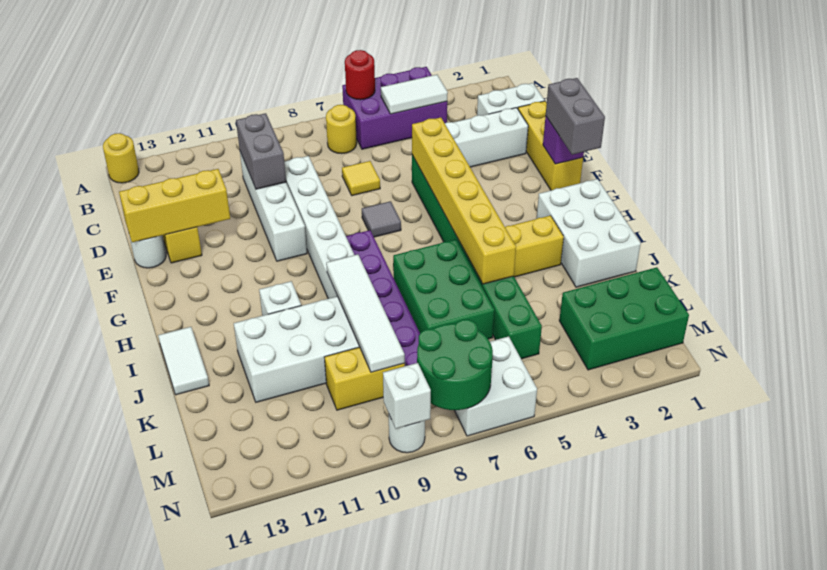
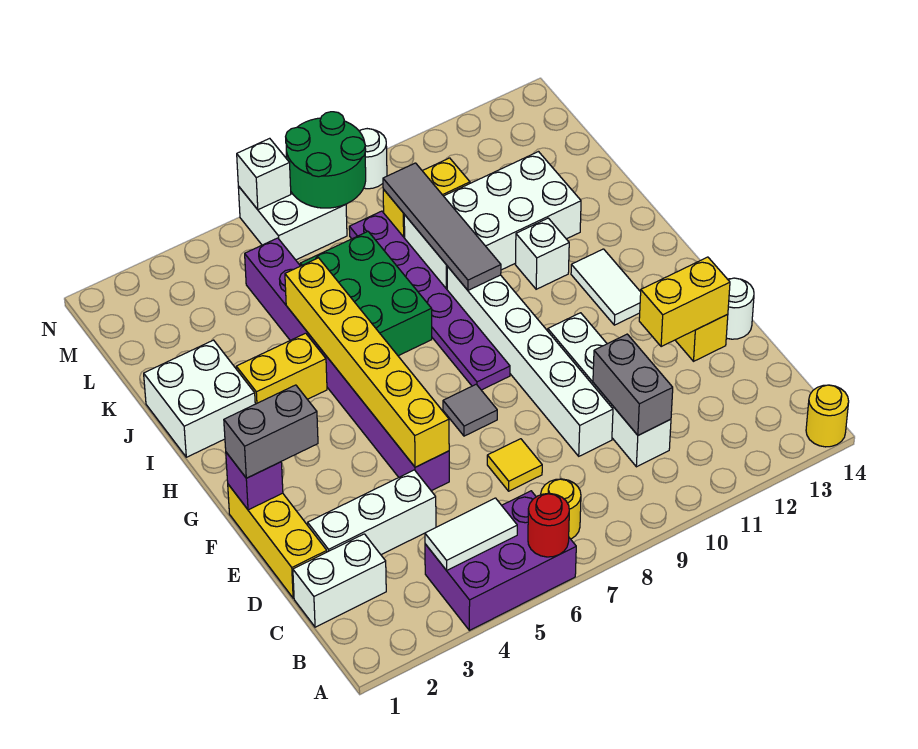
green 1x8 brick [412,155,542,359] -> purple 1x8 brick [245,238,449,491]
yellow 1x3 brick [119,169,230,242] -> yellow 1x2 brick [639,257,730,347]
grey 1x2 brick [546,78,605,155] -> grey 1x2 brick turned to [224,385,318,478]
white 2x3 brick [537,179,641,287] -> white 2x2 brick [144,340,255,457]
white 1x4 tile [326,254,405,372] -> grey 1x4 tile [383,163,501,290]
white 1x2 tile [158,327,209,395] -> white 1x2 tile moved to [571,249,641,325]
green 2x3 brick [559,267,689,370] -> none
white 1x1 brick [383,363,431,429] -> white 1x1 brick moved to [237,138,291,210]

